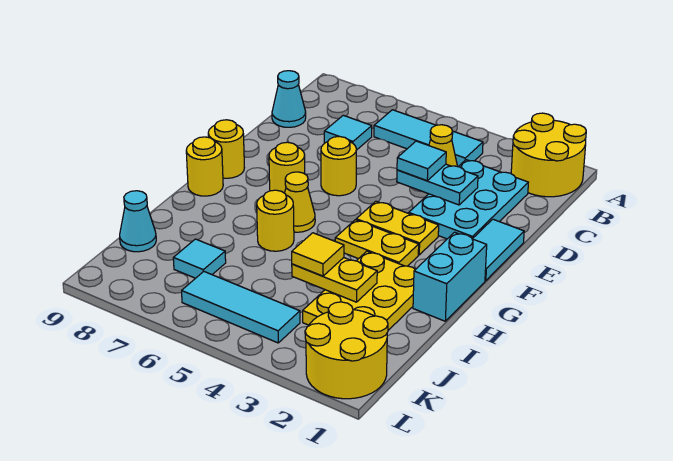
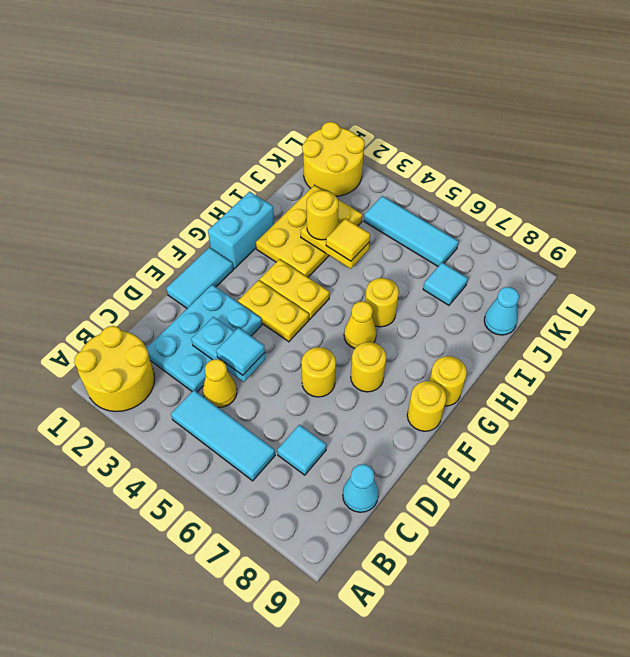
none -> yellow 1x1 round brick [307,191,338,240]

